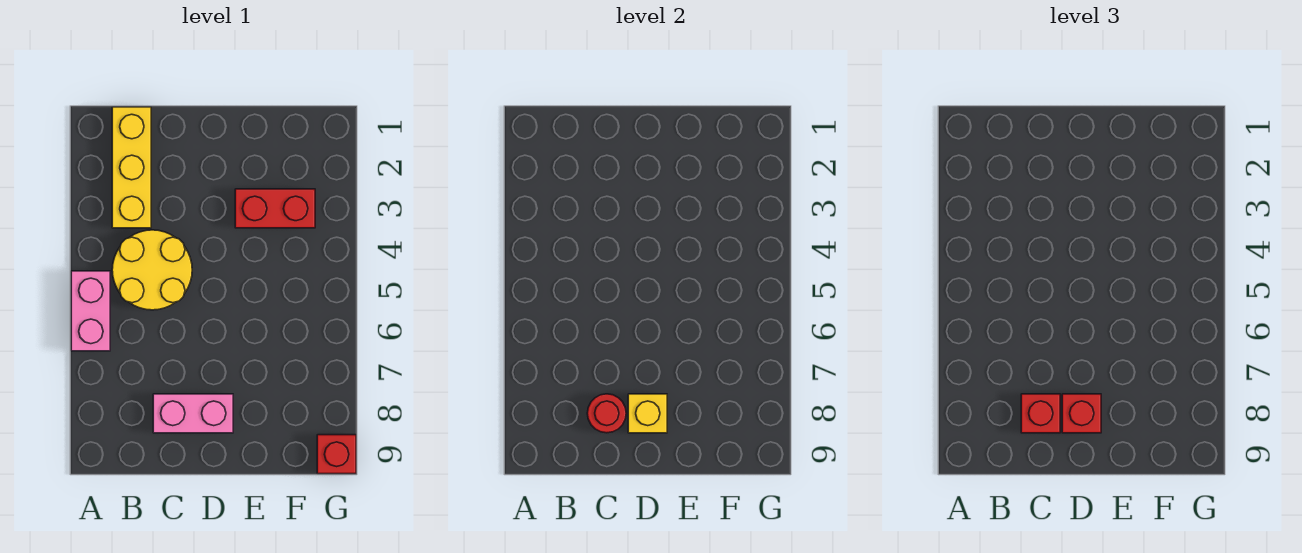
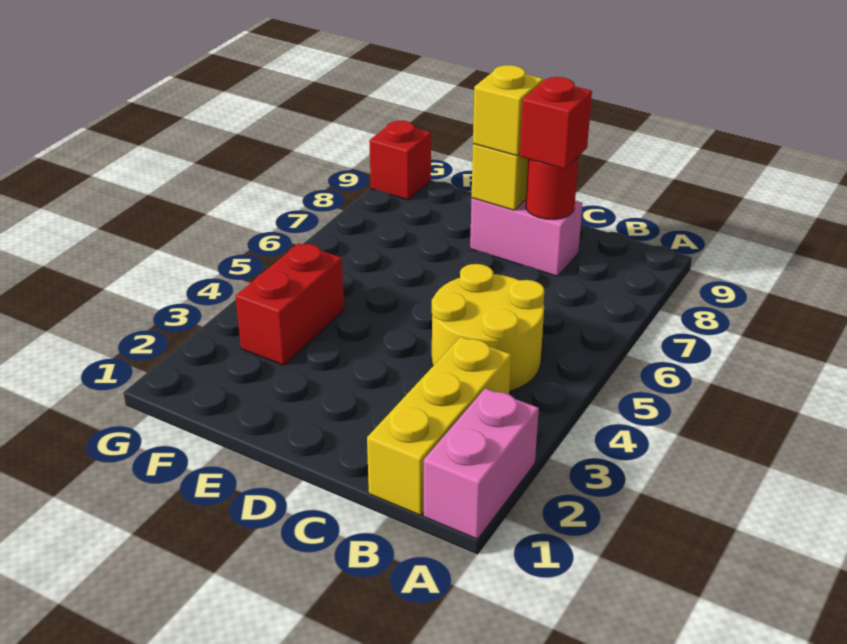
pink 1x2 brick [71,271,110,351] -> pink 1x2 brick moved to [424,388,539,539]
red 1x1 brick [1062,394,1101,433] -> yellow 1x1 brick [473,65,543,156]
red 1x2 brick [235,189,315,228] -> red 1x2 brick turned to [236,243,344,365]

